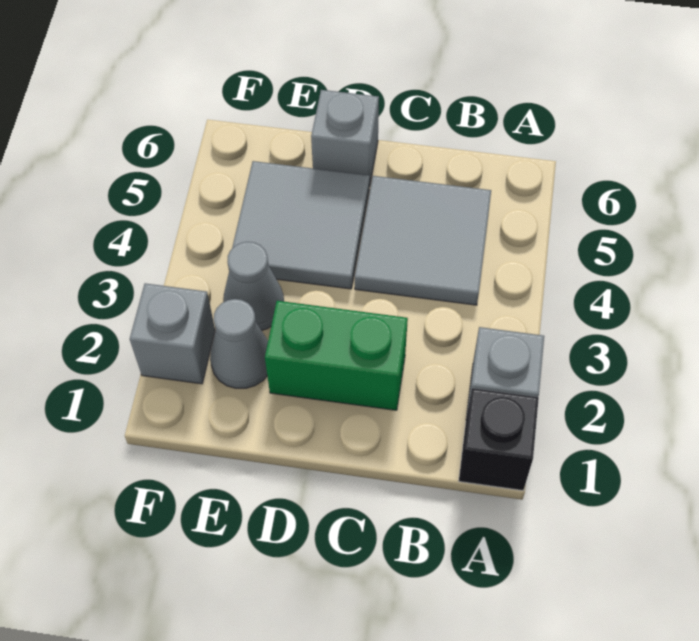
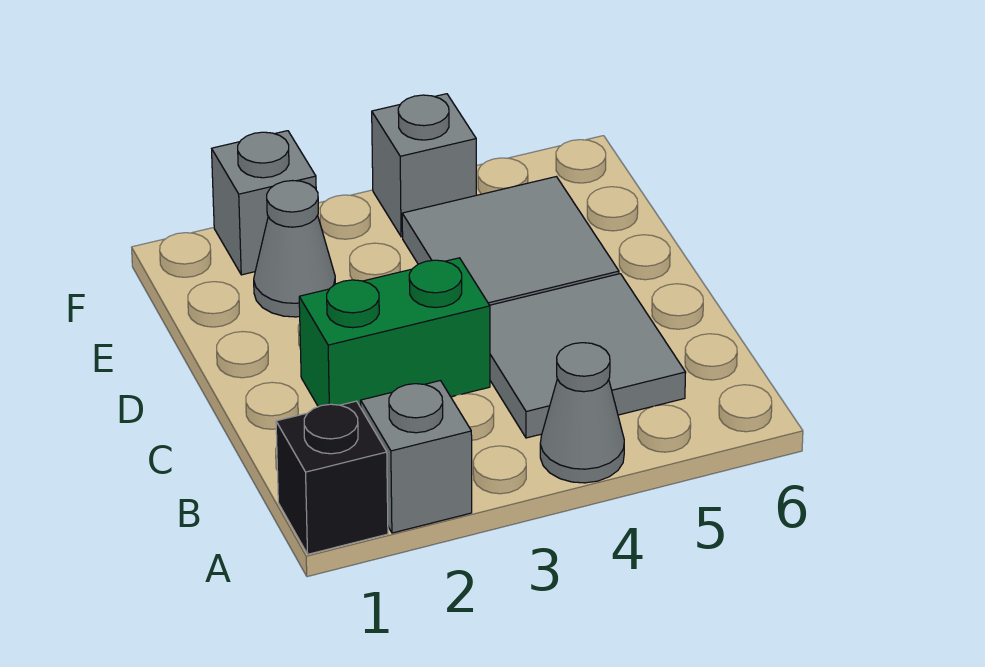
green 1x2 brick [265,301,408,410] -> green 1x2 brick turned to [299,258,490,408]
grey 1x1 brick [311,90,379,183] -> grey 1x1 brick moved to [372,94,476,237]
grey 1x1 cone [223,242,284,330] -> grey 1x1 cone moved to [540,343,624,483]

